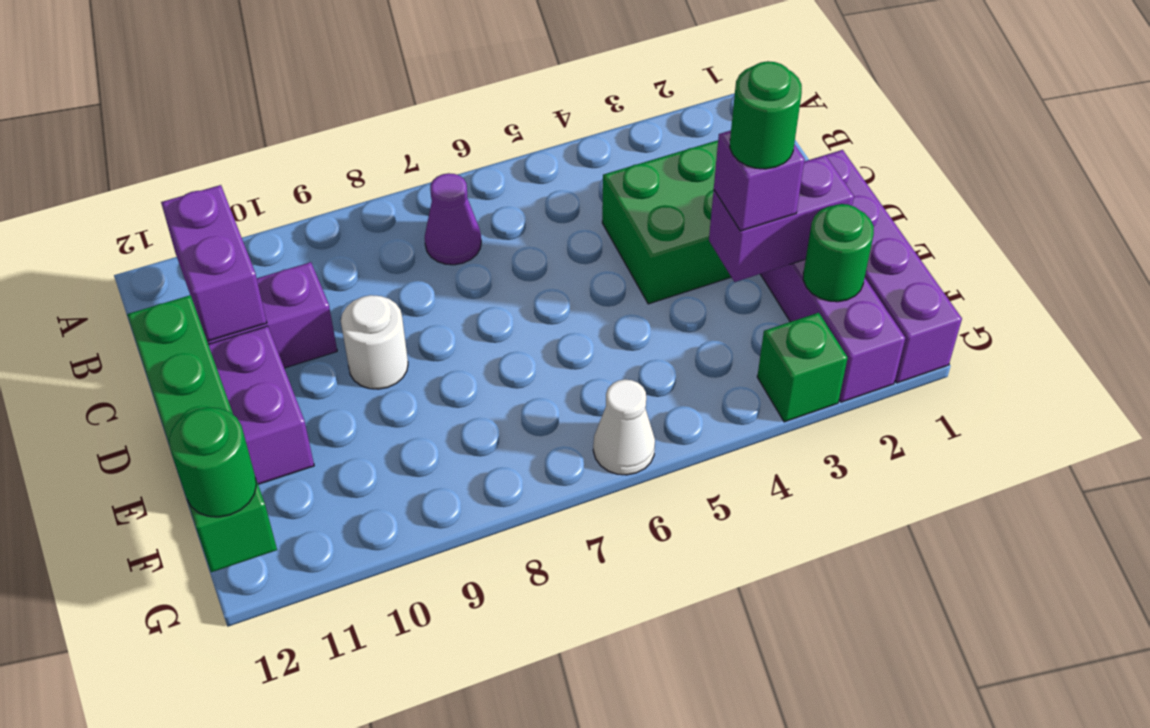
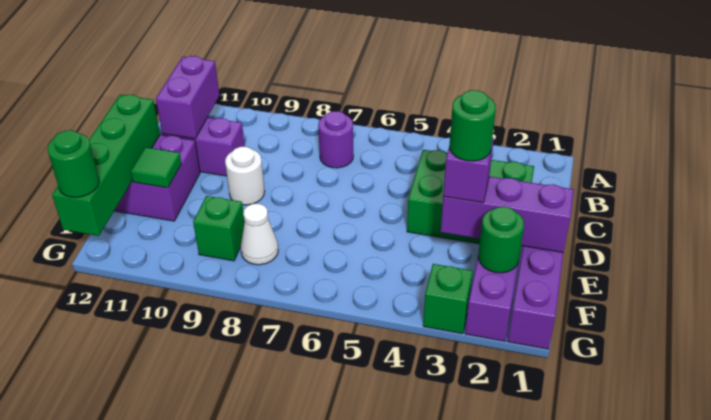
purple 1x1 cone [425,173,481,265] -> purple 1x1 round brick [318,111,353,168]
purple 1x2 brick [709,155,854,282] -> purple 1x3 brick [441,176,574,252]
none -> green 1x1 tile [131,147,181,188]
none -> green 1x1 brick [193,196,245,261]
white 1x1 cone [593,380,655,475] -> white 1x1 cone moved to [240,204,278,265]

